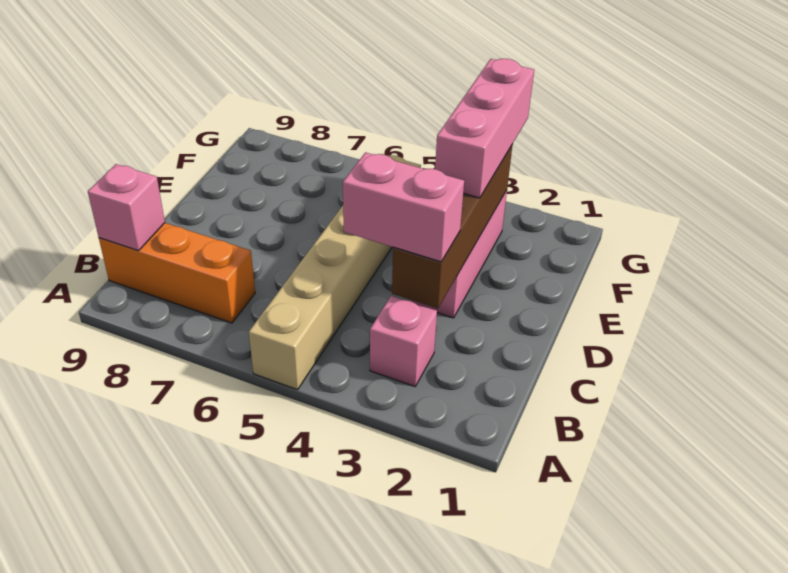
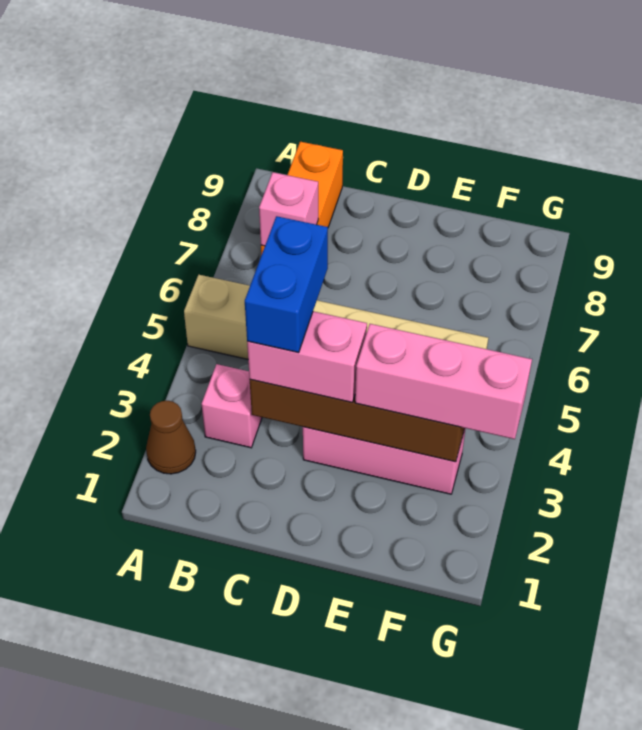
none -> brown 1x1 cone [146,401,196,474]
pink 1x1 brick [88,164,165,251] -> pink 1x1 brick moved to [259,172,318,246]
pink 1x2 brick [343,152,464,262] -> pink 1x2 brick turned to [247,311,367,402]
none -> blue 1x2 brick [245,216,328,353]

